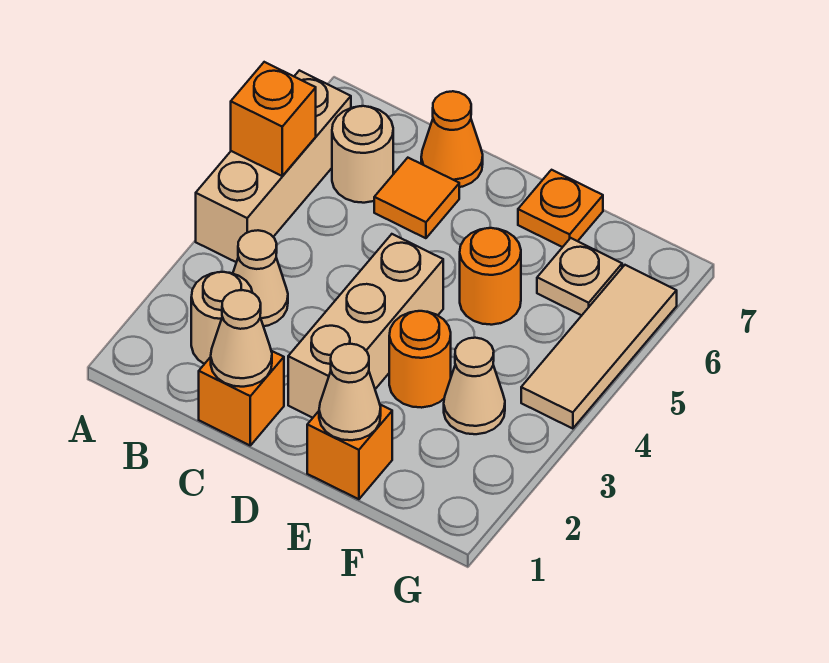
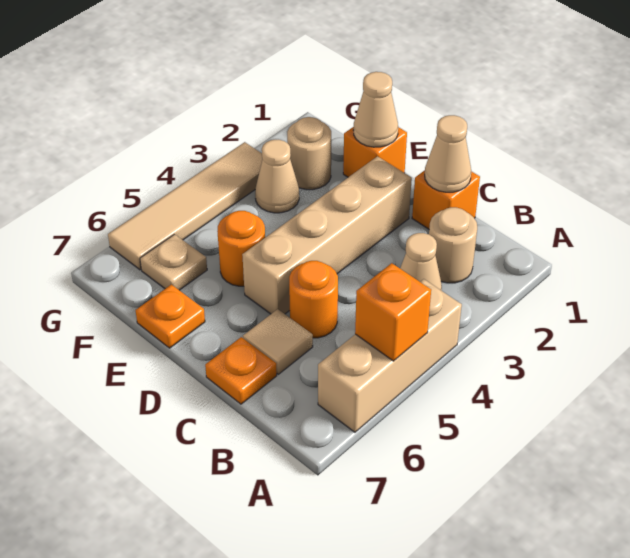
tan 1x1 round brick [332,106,393,203] -> tan 1x1 round brick moved to [287,117,331,190]
orange 1x1 tile [374,158,459,238] -> tan 1x1 tile [243,309,313,374]
orange 1x1 cone [421,91,483,187] -> orange 1x1 plate [205,337,277,404]
tan 1x3 brick [288,234,443,418] -> tan 1x4 brick [242,156,412,314]
orange 1x1 round brick [389,311,451,408] -> orange 1x1 round brick moved to [289,261,338,338]
tan 1x3 tile [521,265,677,429] -> tan 1x4 tile [108,142,262,270]

